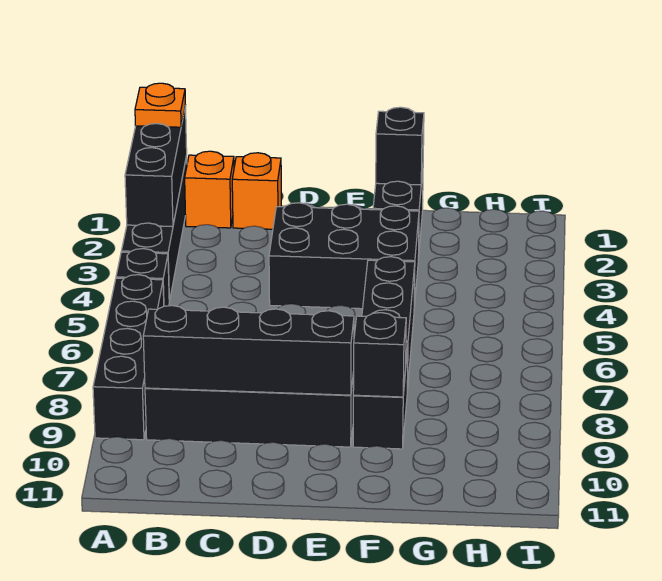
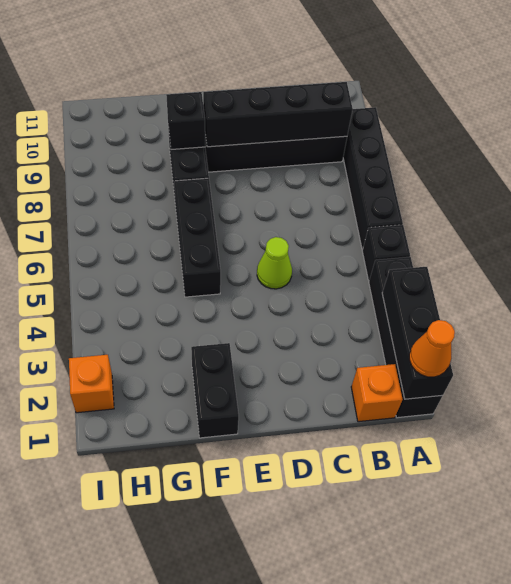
orange 1x1 plate [135,83,185,127] -> orange 1x1 cone [409,320,455,377]
orange 1x1 brick [232,153,281,229] -> orange 1x1 brick moved to [69,355,114,413]
black 2x3 brick [269,203,419,309] -> none
none -> lime 1x1 cone [257,237,292,289]
black 1x1 brick [376,107,424,185] -> none

